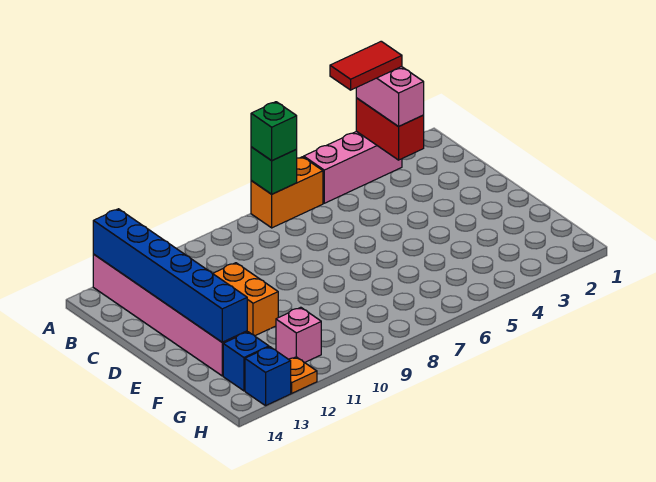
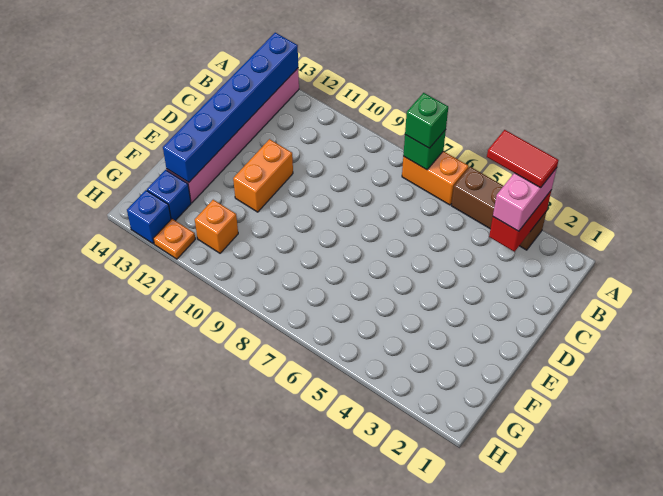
pink 1x3 brick [304,131,402,203] -> brown 1x3 brick [451,167,547,250]
pink 1x1 brick [276,307,321,363] -> orange 1x1 brick [195,200,238,253]

